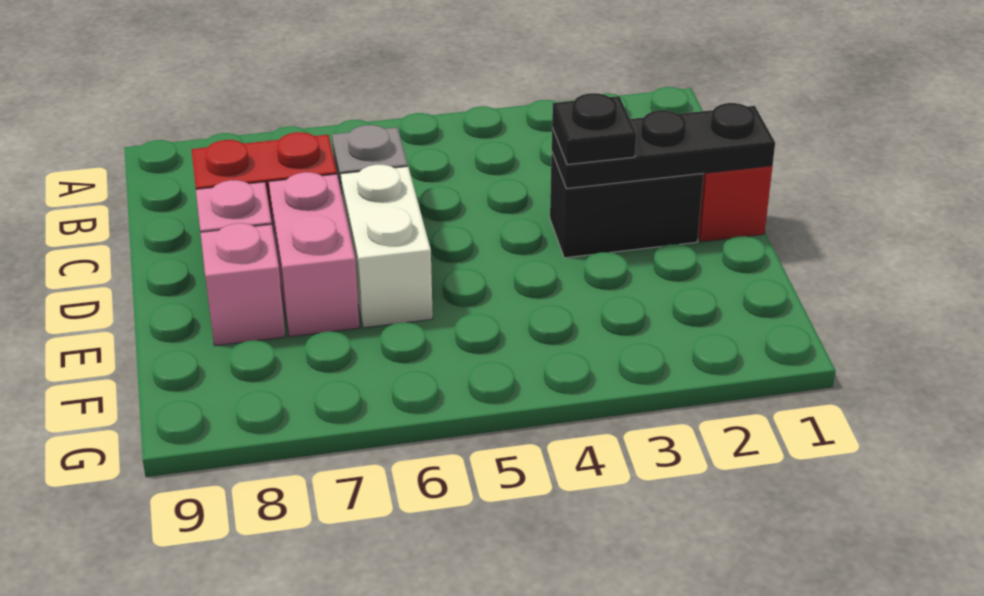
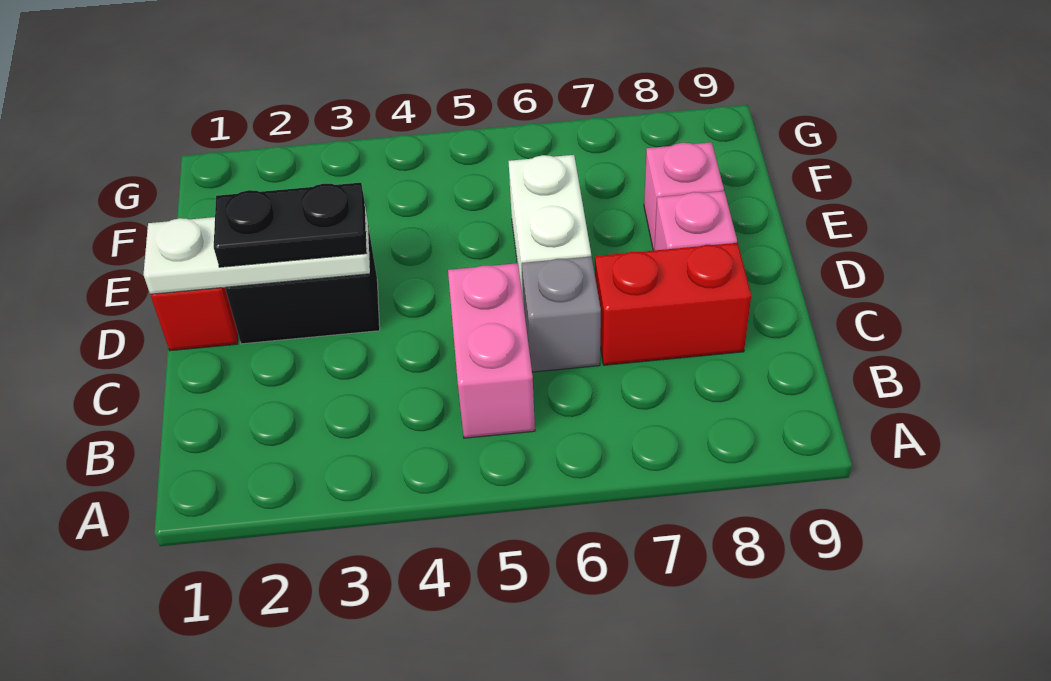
black 1x3 plate [552,103,775,189] -> white 1x3 plate [143,208,370,294]
black 1x1 plate [552,93,636,165] -> black 1x2 plate [214,183,367,267]
pink 1x2 brick [269,172,359,337] -> pink 1x2 brick moved to [448,263,535,438]

